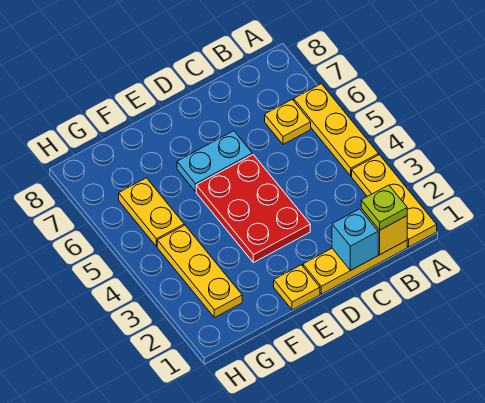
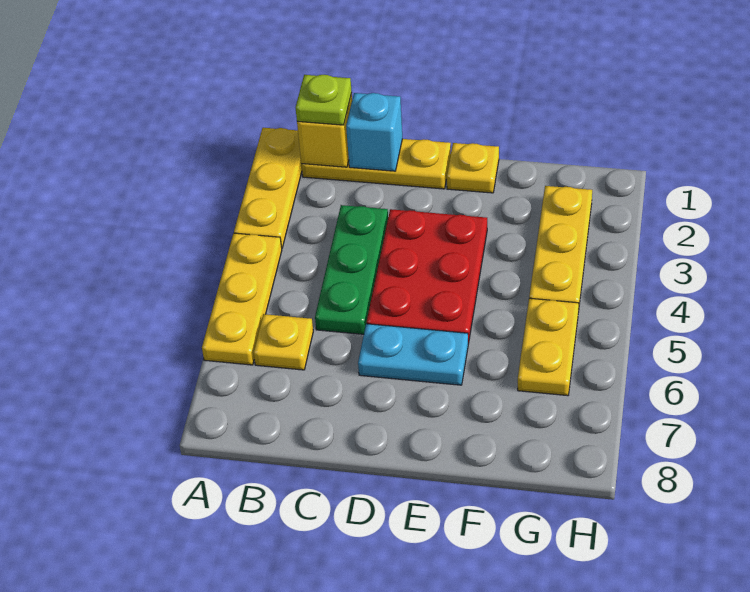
none -> green 1x3 plate [315,205,388,334]

